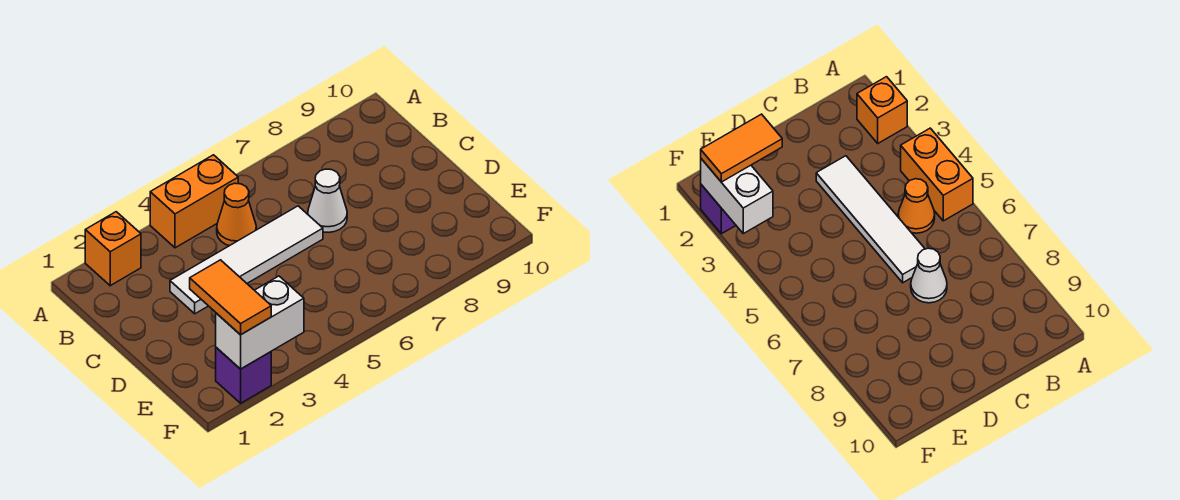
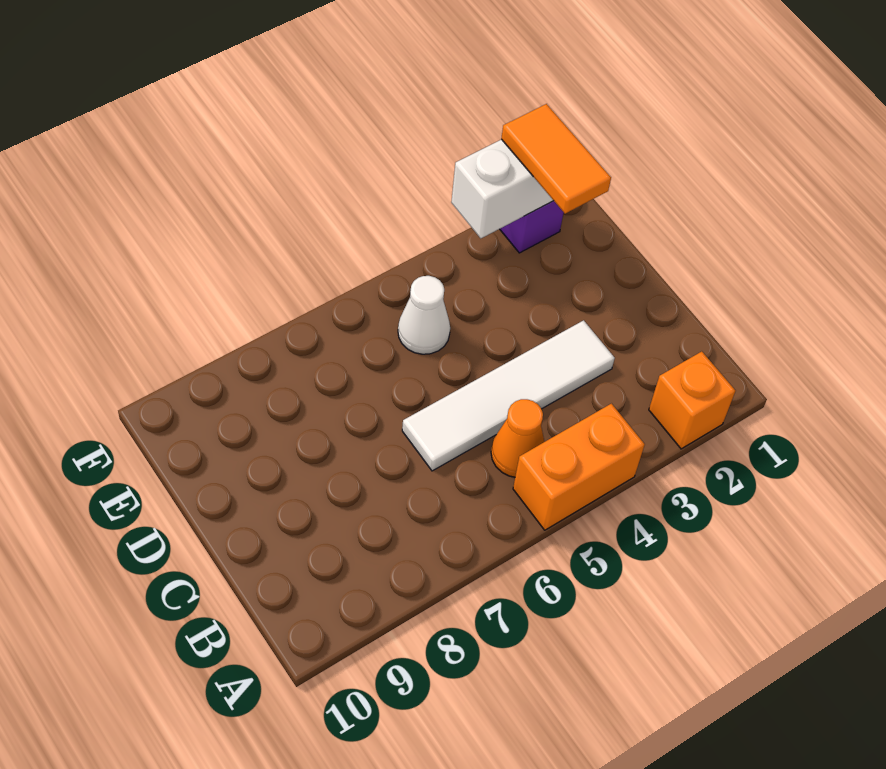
white 1x1 cone [308,169,347,232] -> white 1x1 cone moved to [398,276,450,354]

